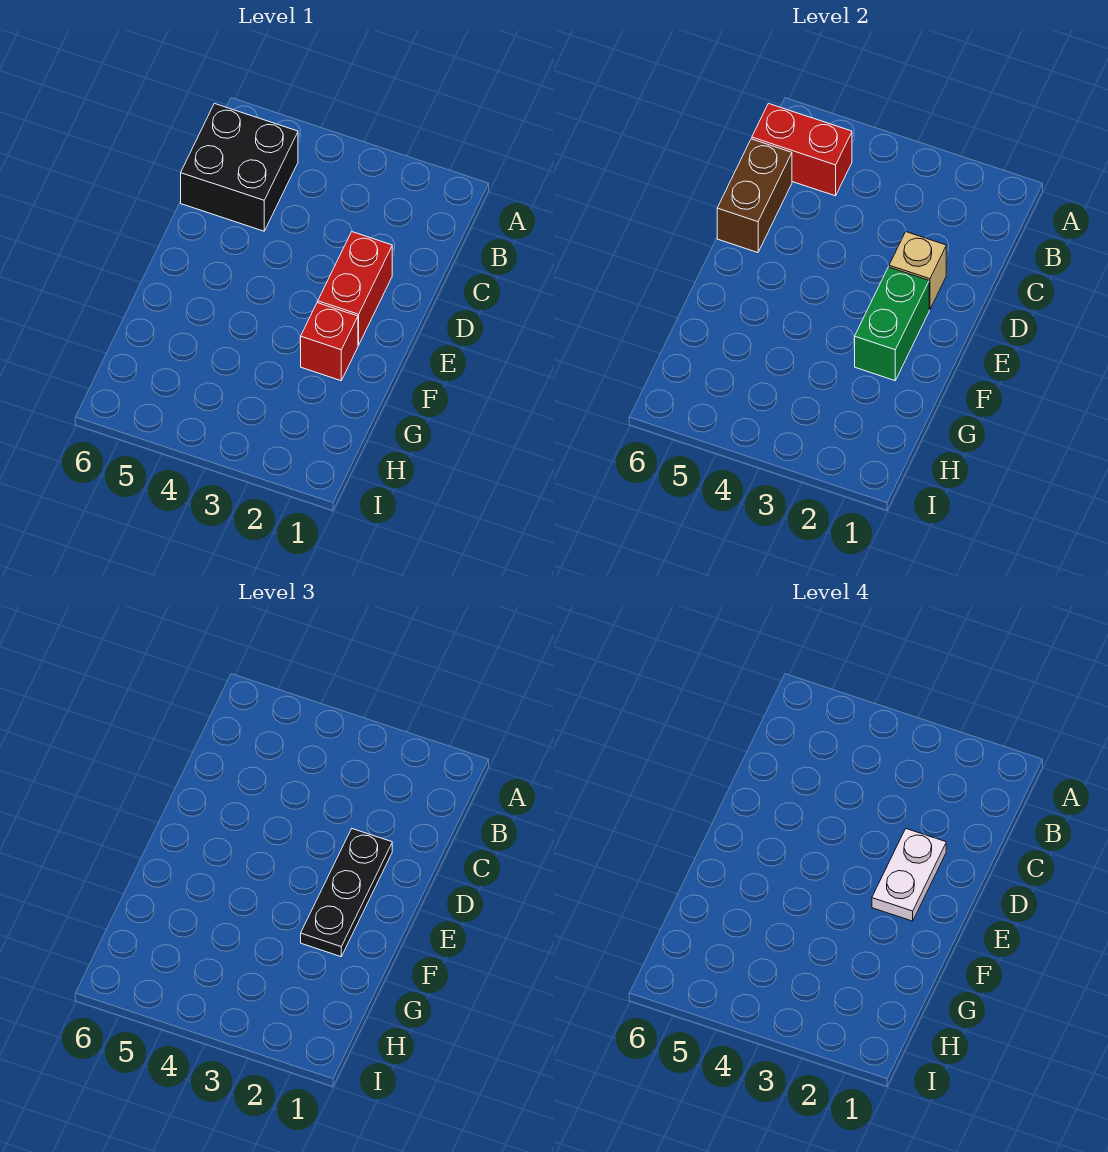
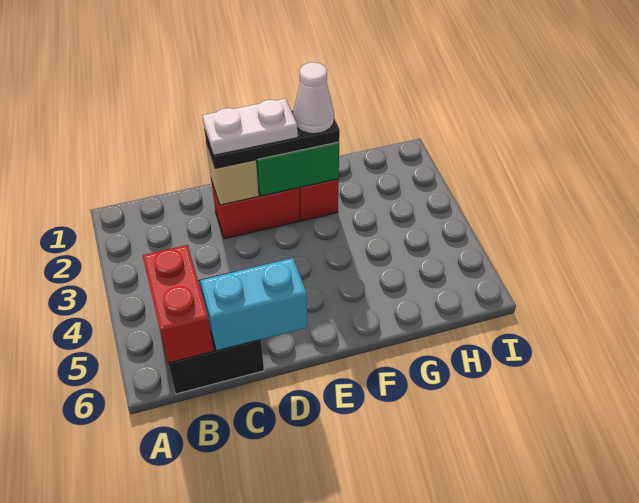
brown 1x2 brick [717,139,792,253] -> cyan 1x2 brick [200,258,307,351]
none -> white 1x1 cone [293,62,334,134]

